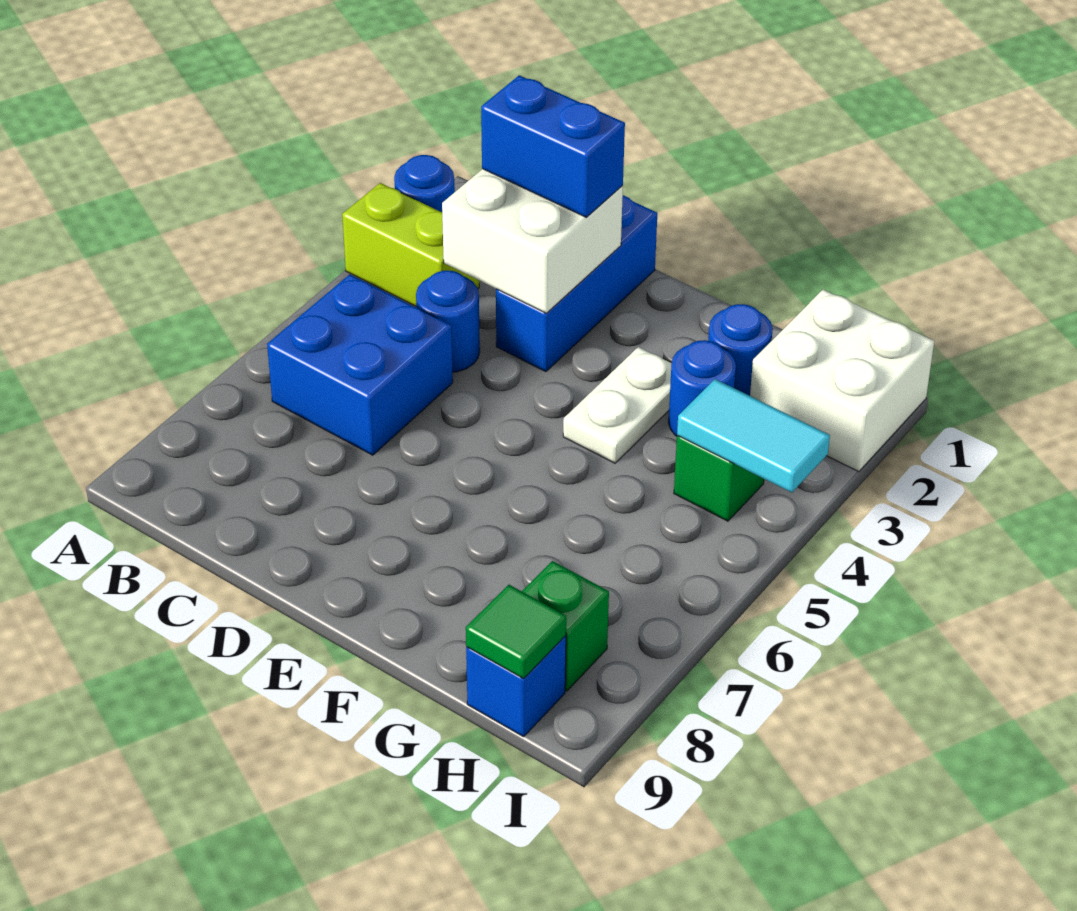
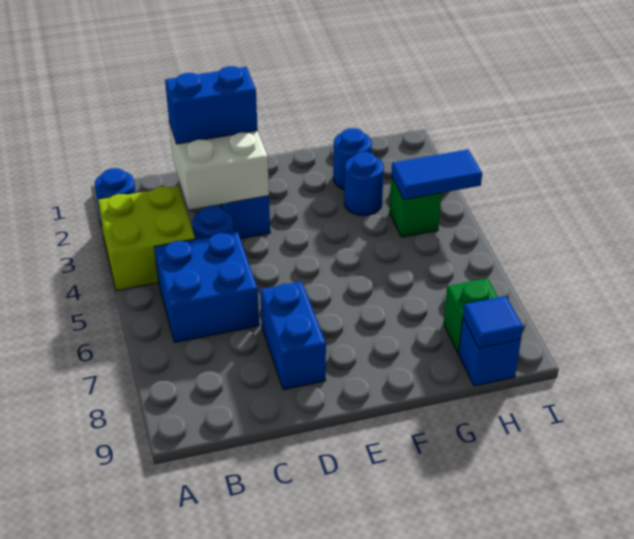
lime 1x2 brick [342,183,479,306] -> lime 2x2 brick [98,186,195,291]
none -> blue 1x2 brick [260,281,326,390]
white 1x2 plate [563,347,672,463] -> none
white 2x2 brick [750,290,934,472] -> none
cyan 1x2 tile [677,379,830,493] -> blue 1x2 tile [391,150,482,200]
green 1x1 tile [466,585,566,679] -> blue 1x1 tile [463,296,523,348]

